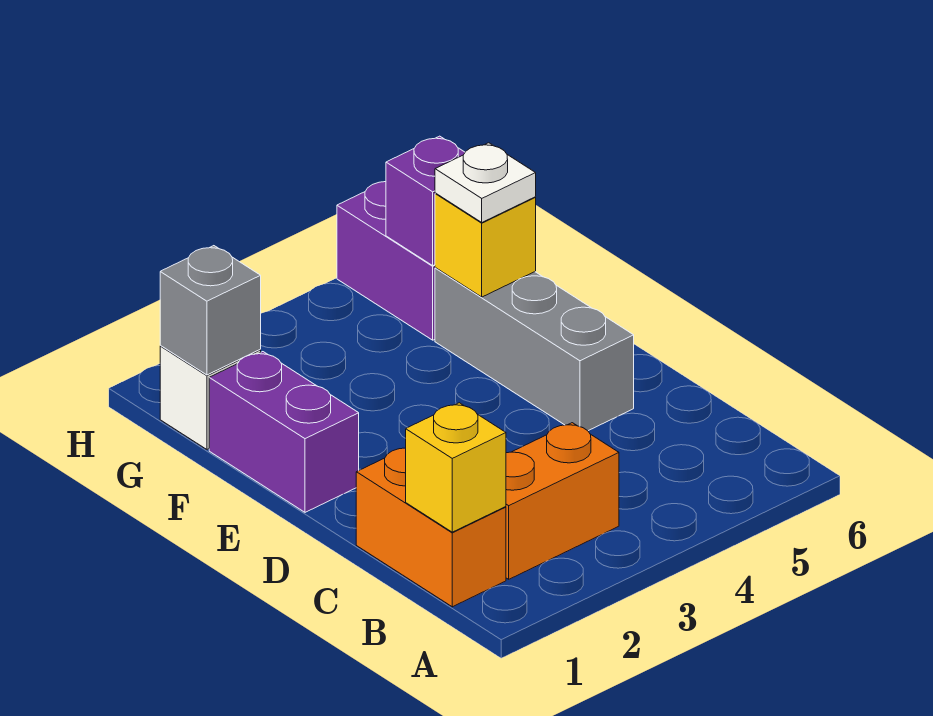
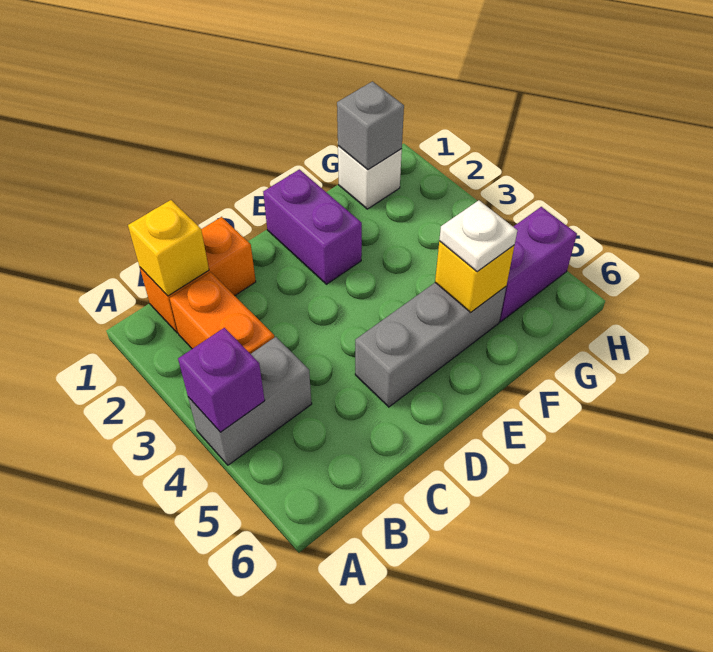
none -> grey 1x2 brick [188,337,312,465]
purple 1x2 brick [209,352,359,512] -> purple 1x2 brick turned to [263,169,362,284]
purple 1x1 brick [386,136,465,265] -> purple 1x1 brick moved to [178,328,265,432]

